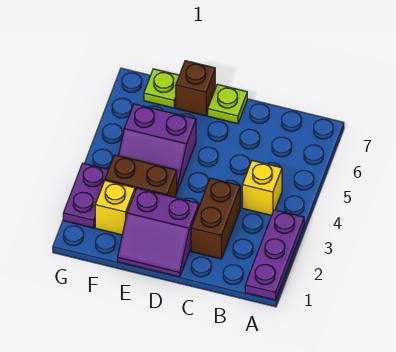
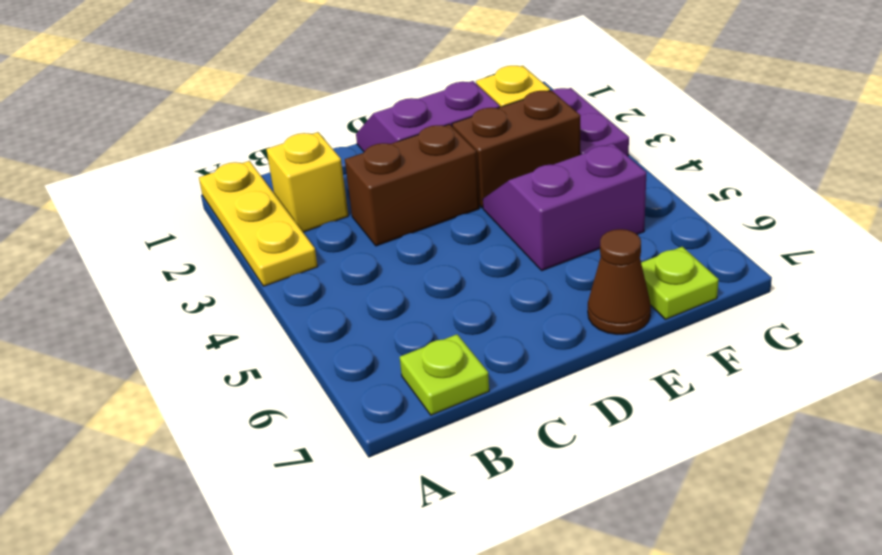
purple 1x3 plate [245,210,304,300] -> yellow 1x3 plate [199,161,318,286]
yellow 1x1 brick [242,161,282,216] -> yellow 1x1 brick moved to [266,132,348,232]
brown 1x2 brick [191,178,240,259] -> brown 1x2 brick turned to [345,124,479,246]
lime 1x1 plate [208,84,247,124] -> lime 1x1 plate moved to [400,334,489,415]
brown 1x1 brick [176,61,215,116] -> brown 1x1 cone [588,229,651,334]

